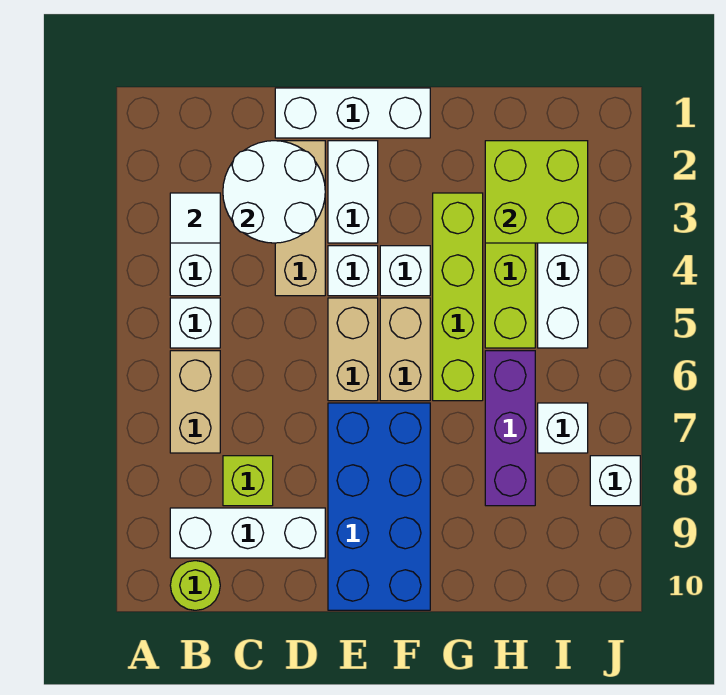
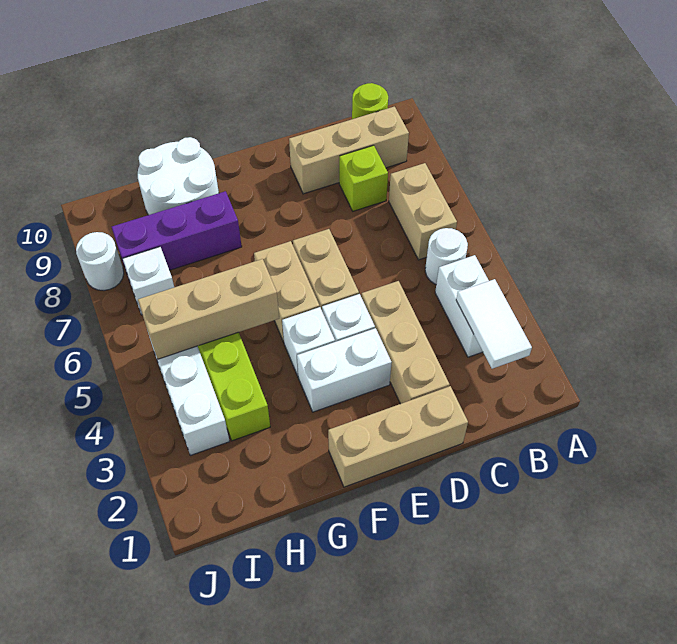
white 1x1 tile [170,193,220,243] -> white 1x2 tile [456,279,532,369]
white 1x1 brick [170,298,220,348] -> white 1x1 round brick [425,228,468,284]
white 1x3 brick [170,508,325,558] -> tan 1x3 brick [289,106,409,194]
white 2x2 round brick [223,141,325,243] -> white 2x2 round brick moved to [138,137,219,215]
white 1x3 brick [275,88,430,138] -> tan 1x3 brick [328,386,468,487]
white 1x2 brick [328,141,378,243] -> white 1x2 brick turned to [297,328,392,412]
blue 2x4 brick [328,403,430,610] -> none
lime 1x4 brick [433,193,483,401] -> none
none -> tan 1x3 brick [138,259,279,359]
lime 2x2 brick [485,141,588,243] -> none
purple 1x3 brick [485,351,535,506] -> purple 1x3 brick turned to [112,191,242,272]
white 1x1 brick [590,456,640,506] -> white 1x1 round brick [76,232,124,291]

